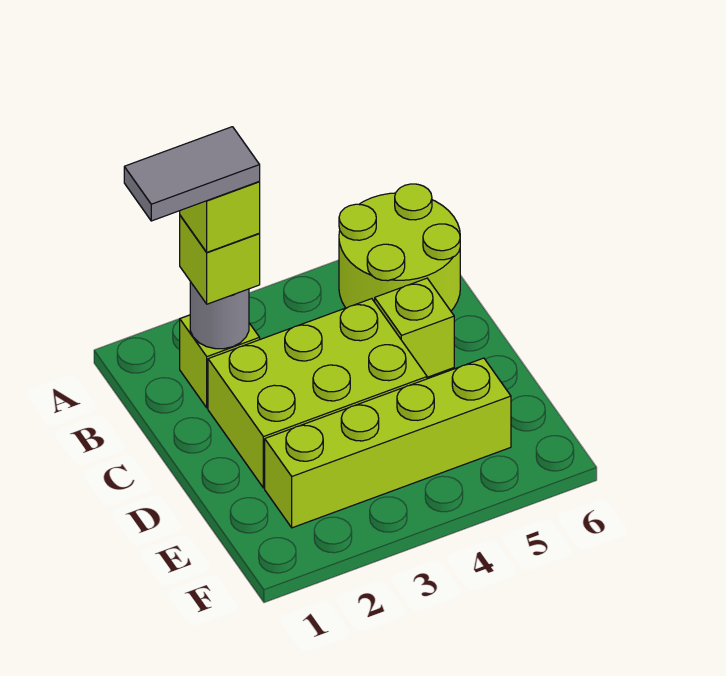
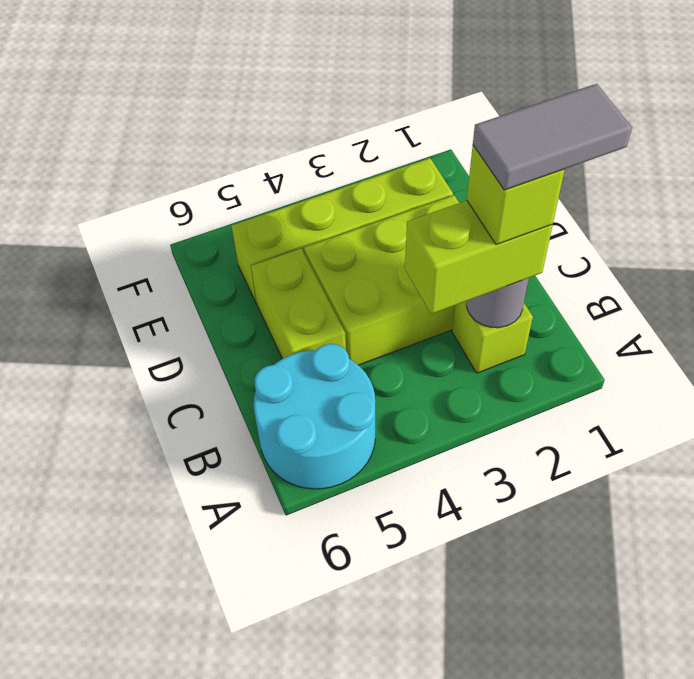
lime 2x2 round brick [339,184,460,311] -> cyan 2x2 round brick [254,344,375,489]
lime 1x1 brick [180,216,260,304] -> lime 1x2 brick [405,200,553,314]
lime 1x1 brick [375,278,454,377] -> lime 1x2 brick [251,249,346,359]

